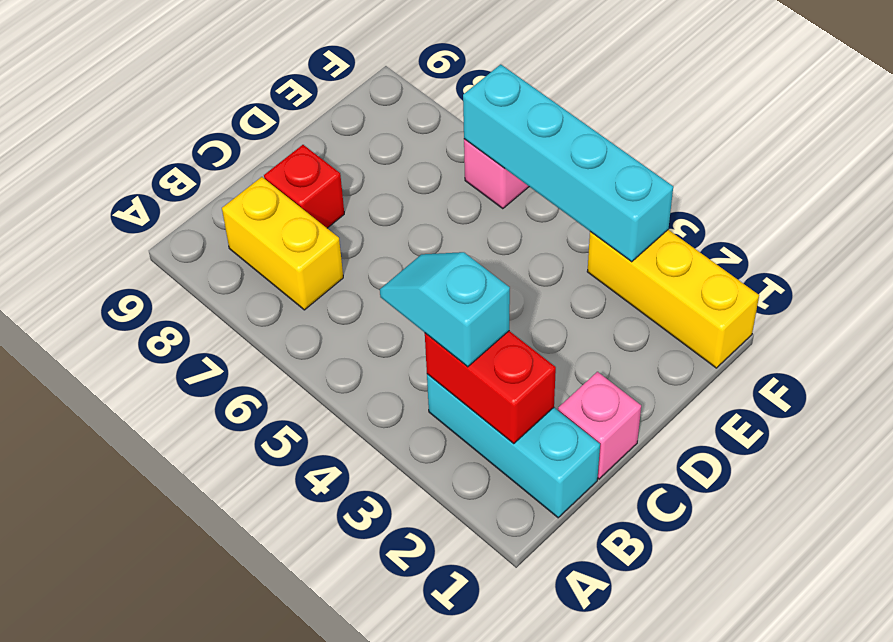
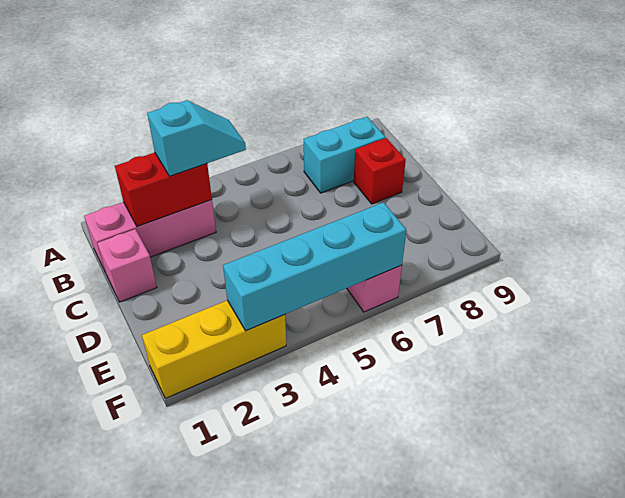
cyan 1x3 brick [427,374,600,518] -> pink 1x3 brick [84,200,216,273]
yellow 1x2 brick [222,177,343,310] -> cyan 1x2 brick [304,117,385,193]

